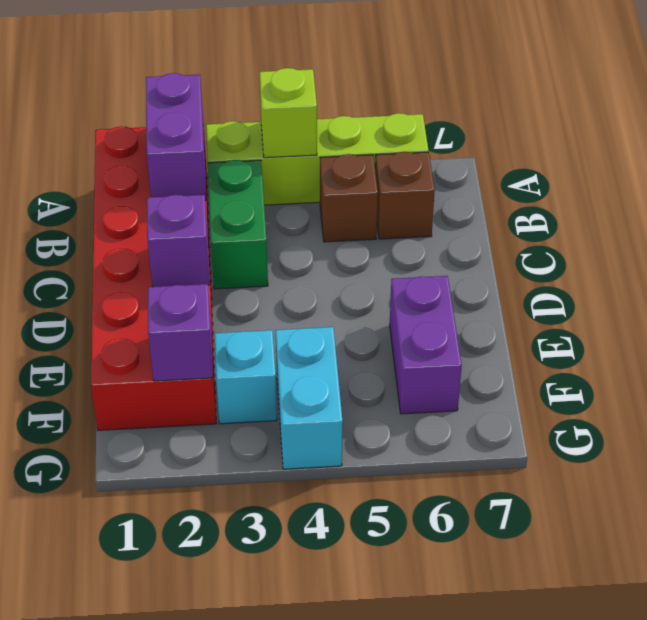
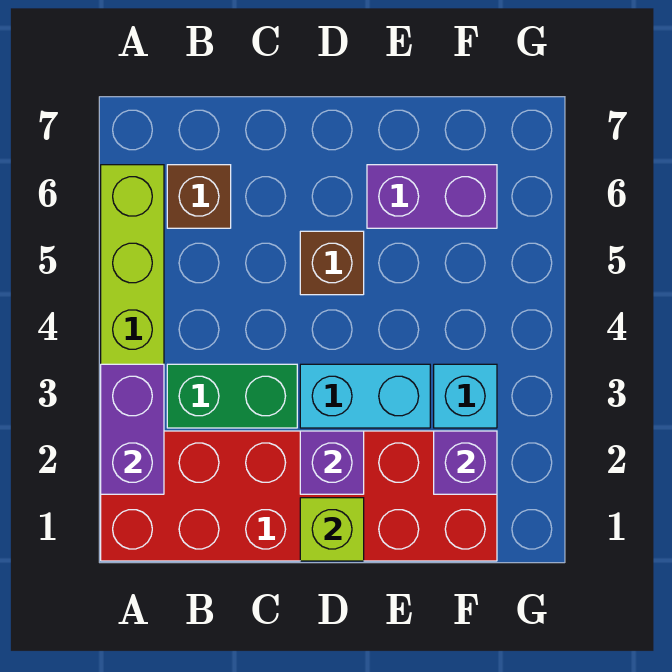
purple 1x2 brick [146,73,206,201] -> purple 1x2 brick turned to [101,364,164,494]
lime 1x1 brick [260,68,317,158] -> lime 1x1 brick moved to [300,498,364,561]
brown 1x1 brick [320,154,378,242] -> brown 1x1 brick moved to [300,231,364,295]
cyan 1x2 brick [276,327,343,469] -> cyan 1x2 brick moved to [300,364,430,428]

